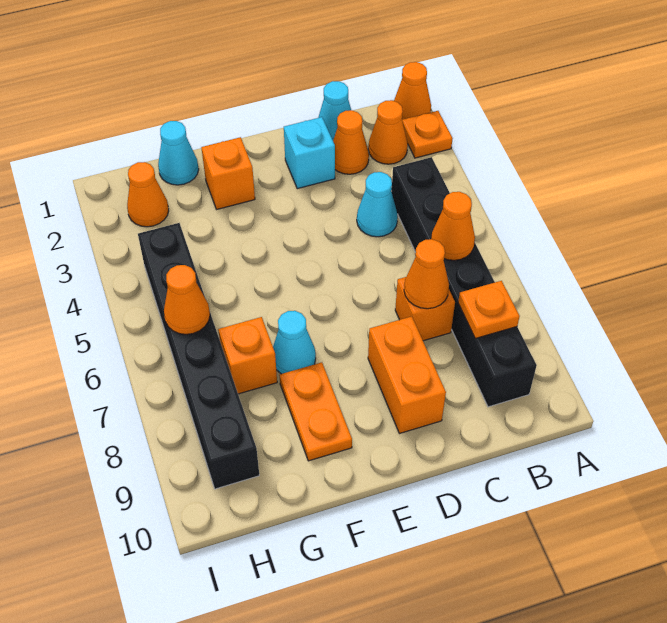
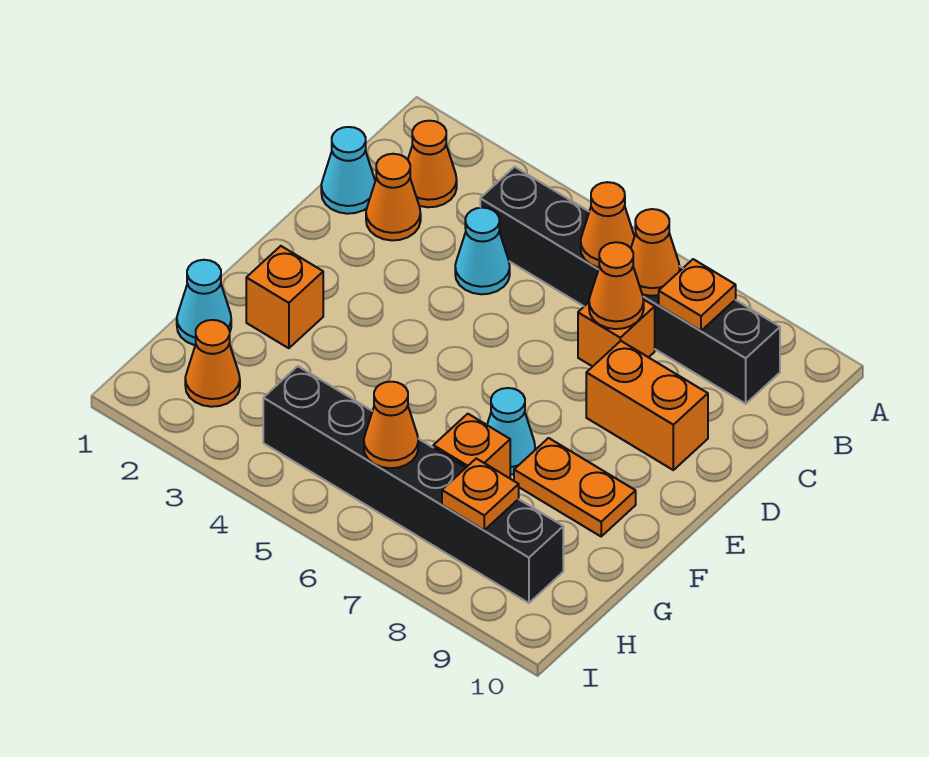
orange 1x1 cone [394,62,431,120] -> orange 1x1 cone moved to [631,209,680,296]
orange 1x1 plate [402,111,453,158] -> orange 1x1 plate moved to [442,458,519,530]
cyan 1x1 brick [284,117,335,189] -> none

